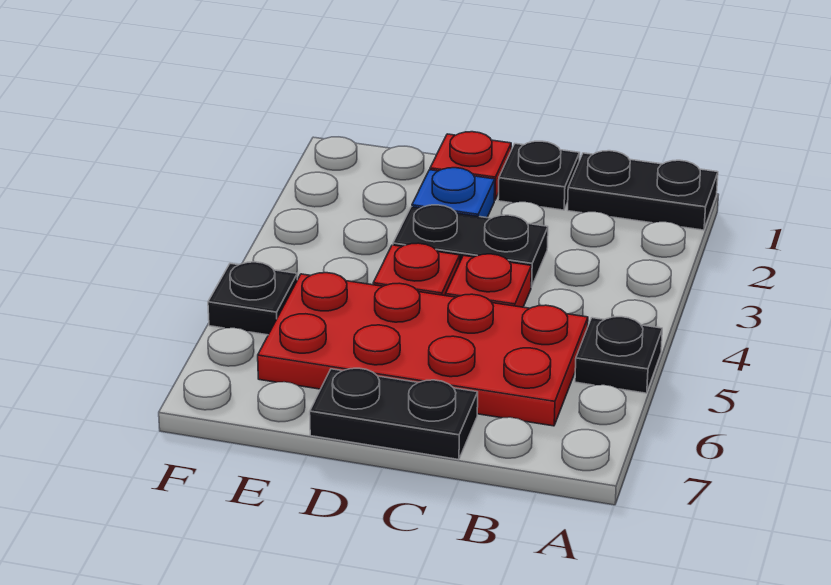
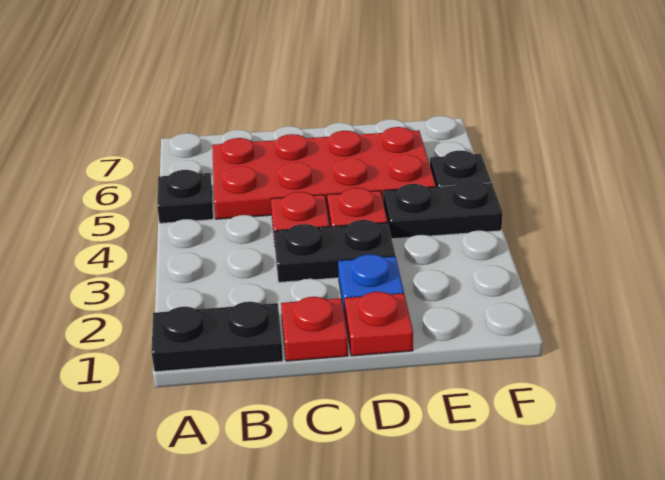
black 1x1 plate [498,141,580,210] -> red 1x1 plate [281,297,348,361]
black 1x2 plate [310,368,478,460] -> black 1x2 plate moved to [383,180,503,239]

